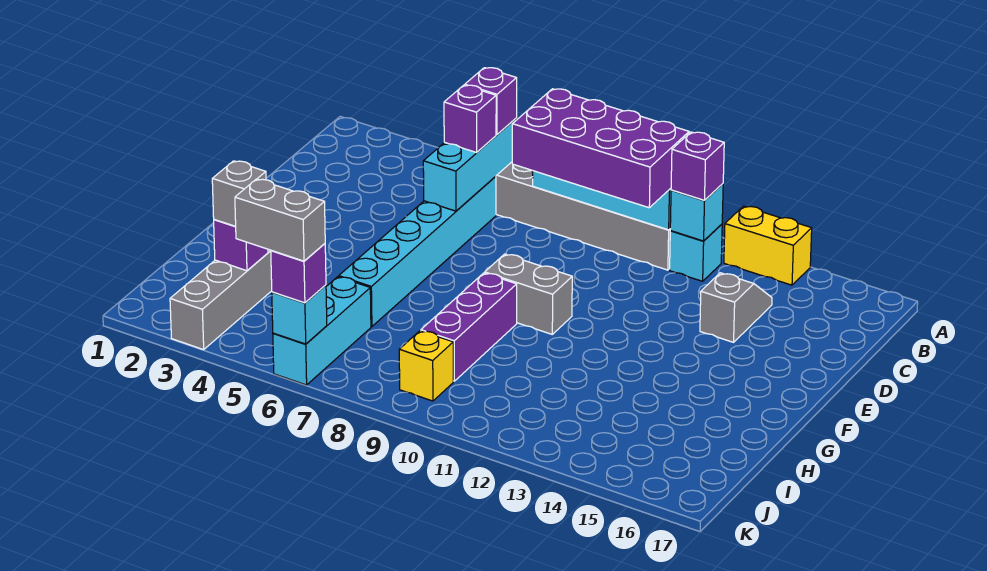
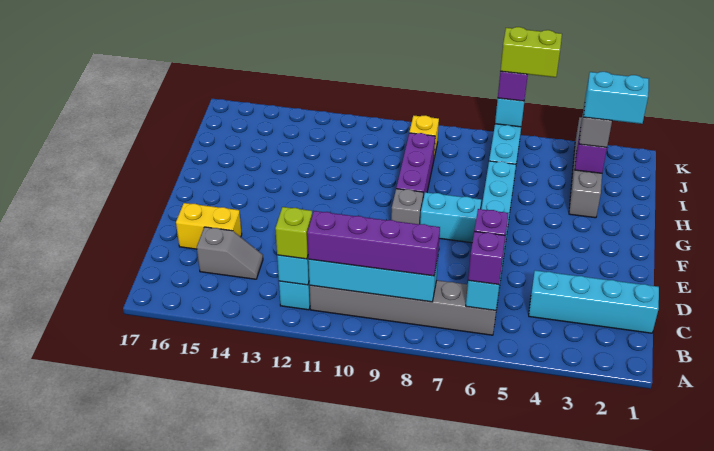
yellow 1x2 brick [724,206,812,285] -> yellow 1x2 brick moved to [176,203,242,249]
purple 2x4 brick [512,89,689,208] -> purple 1x4 brick [307,211,440,276]
purple 1x1 brick [671,132,724,200] -> lime 1x1 brick [275,207,312,259]
none -> cyan 1x4 brick [529,270,659,333]
grey 1x2 slope [700,273,772,342] -> grey 1x2 slope turned to [197,227,263,279]
none -> cyan 1x2 brick [420,192,481,243]
grey 1x2 brick [485,254,572,334] -> grey 1x1 brick [391,189,423,224]
none -> cyan 1x2 brick [584,72,649,124]
grey 1x2 brick [235,179,325,261] -> lime 1x2 brick [500,27,562,77]

